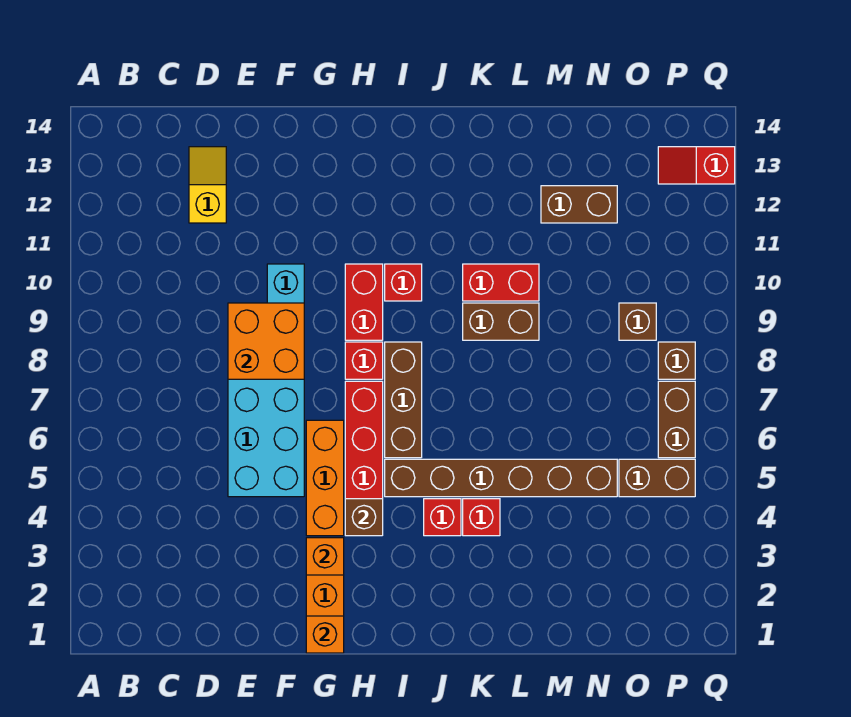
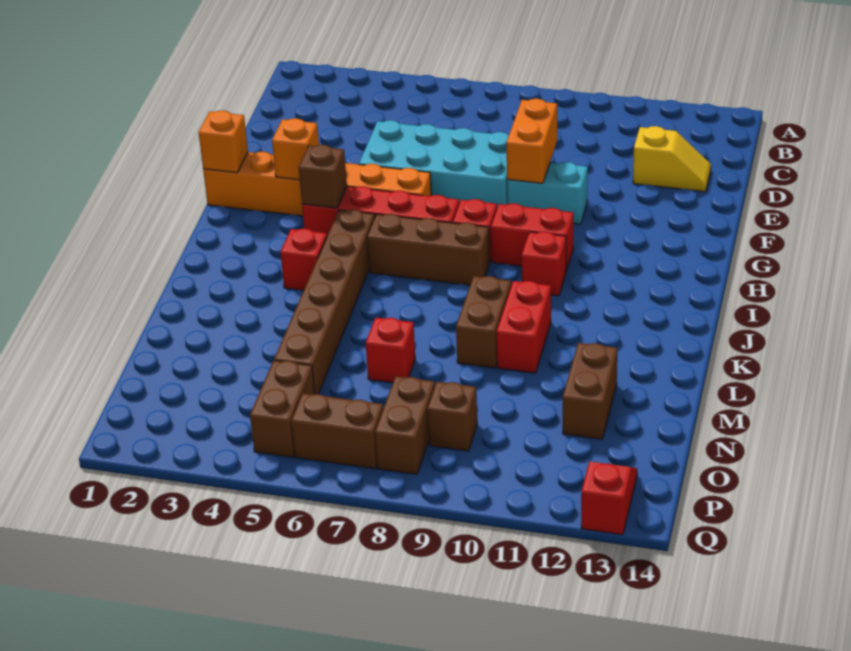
orange 2x2 brick [228,303,304,379] -> orange 1x2 brick [506,99,557,183]
red 1x1 brick [463,499,500,536] -> red 1x1 brick moved to [366,318,415,383]
brown 1x1 brick [658,342,695,379] -> brown 1x2 brick [375,376,435,474]

